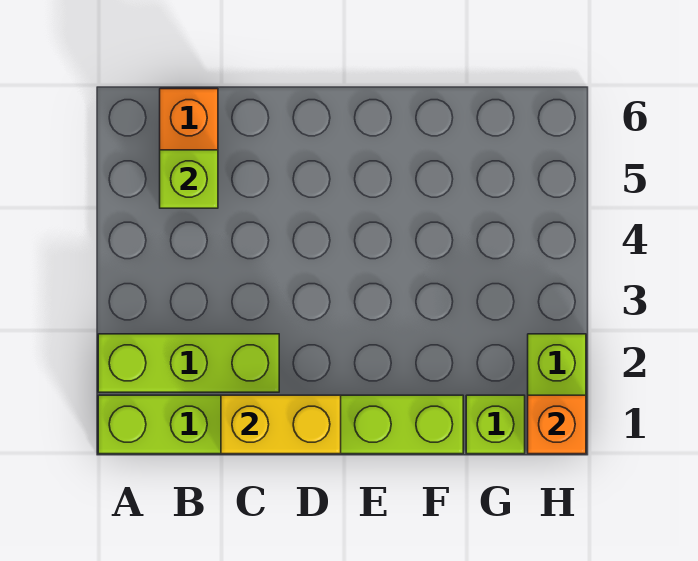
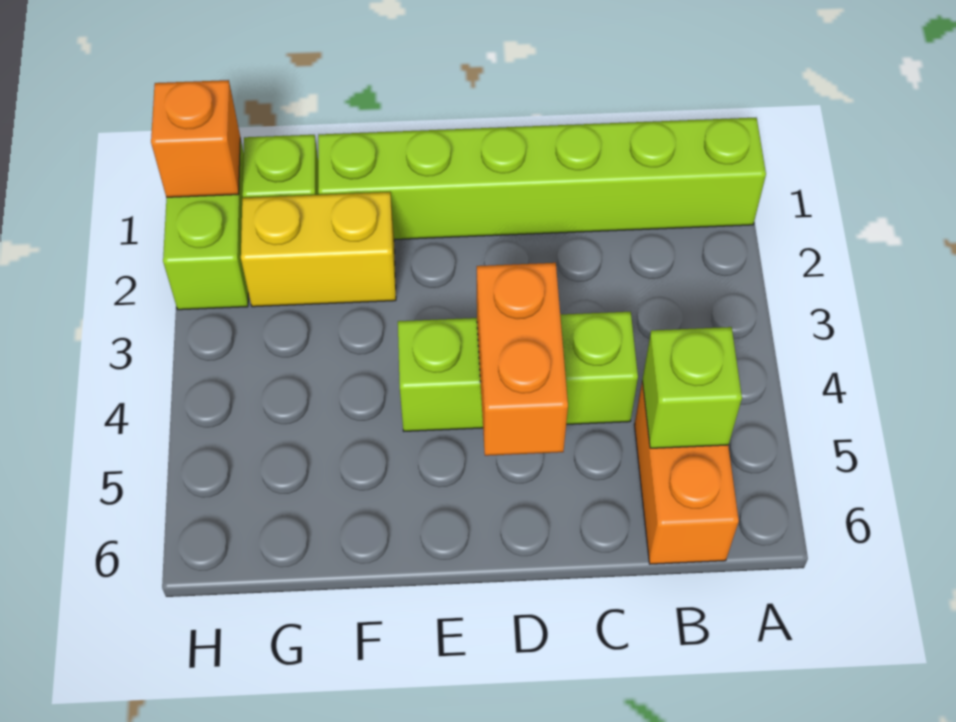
lime 1x3 brick [98,334,279,392] -> lime 1x3 brick moved to [398,312,638,431]
yellow 1x2 brick [221,395,341,454] -> yellow 1x2 brick moved to [241,192,396,307]
none -> orange 1x2 brick [477,263,568,456]

